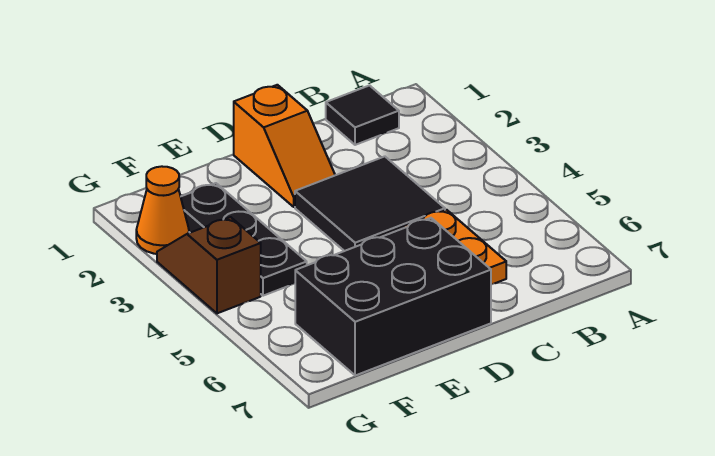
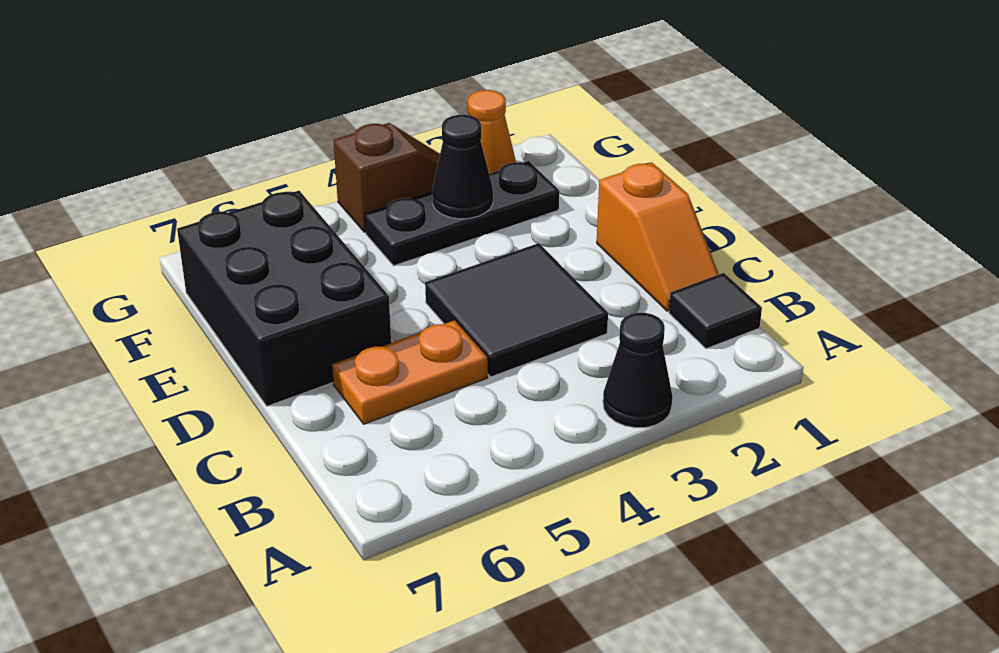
none -> black 1x1 cone [603,313,673,428]
orange 1x2 slope [234,85,335,207] -> orange 1x2 slope turned to [597,162,719,311]
none -> black 1x1 cone [432,115,493,219]

